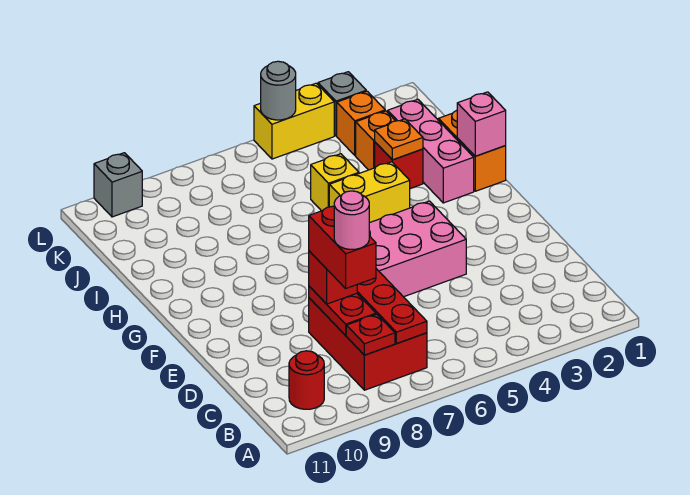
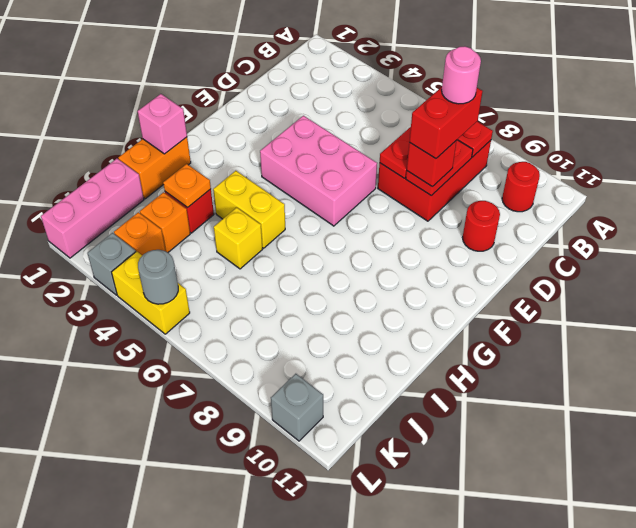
none -> red 1x1 round brick [463,201,500,251]
pink 1x3 brick [388,99,474,203] -> pink 1x3 brick moved to [41,159,144,258]

